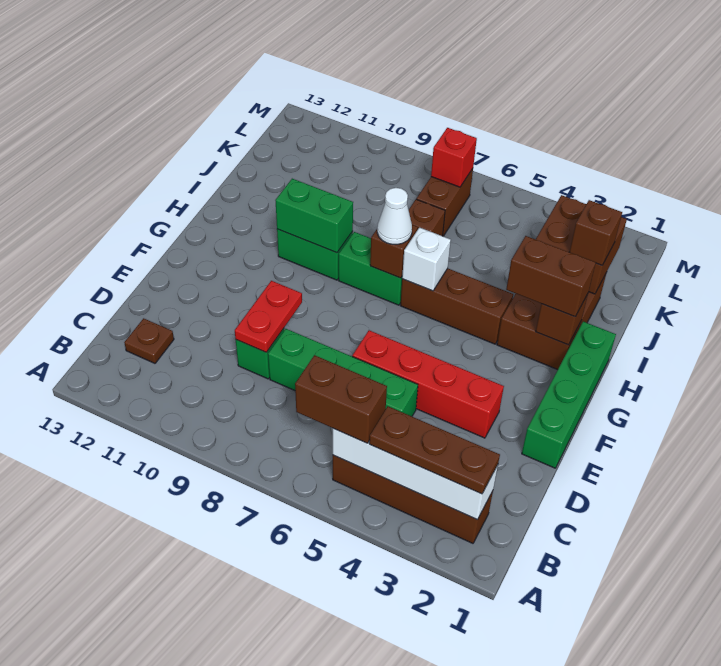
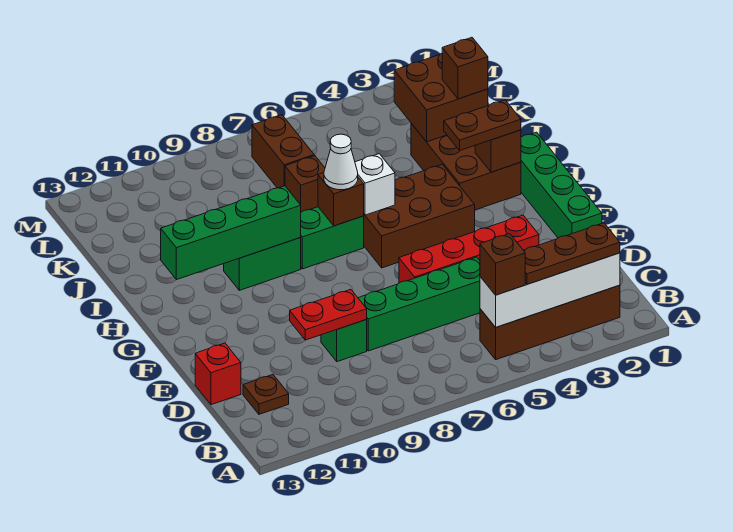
brown 1x2 brick [295,355,387,443] -> brown 1x1 brick [480,234,525,295]
red 1x2 plate [235,281,302,352] -> red 1x2 plate turned to [290,289,367,340]
brown 1x2 brick [506,236,596,317] -> brown 1x2 plate [444,100,521,151]
brown 1x3 brick [401,268,513,344] -> brown 2x3 brick [364,165,475,268]
green 1x2 brick [275,179,353,253] -> green 1x4 brick [161,186,301,280]
red 1x1 brick [431,128,477,187] -> red 1x1 brick moved to [195,343,241,405]

